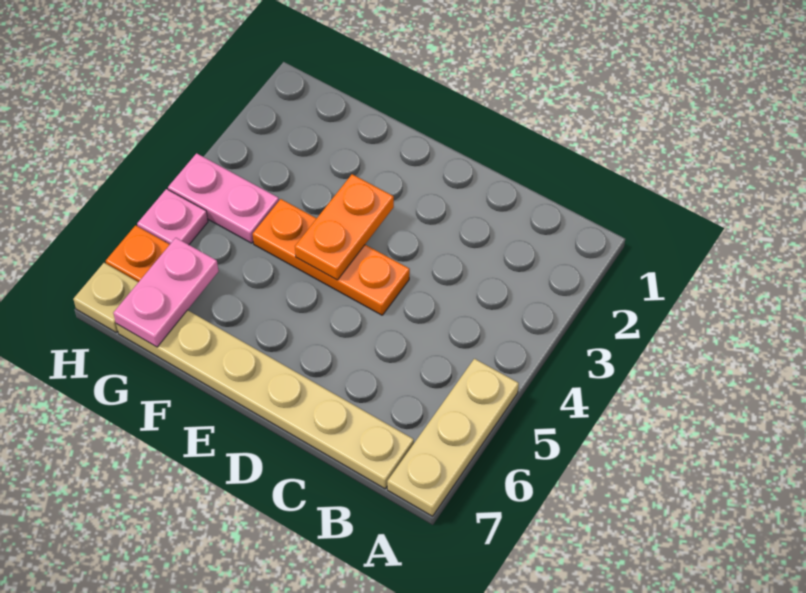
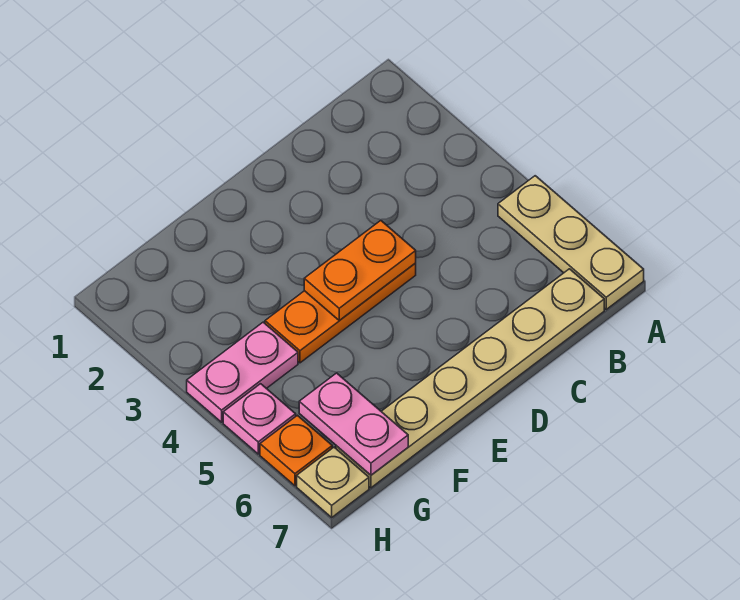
orange 1x2 plate [295,174,394,280] -> orange 1x2 plate turned to [304,221,416,321]

